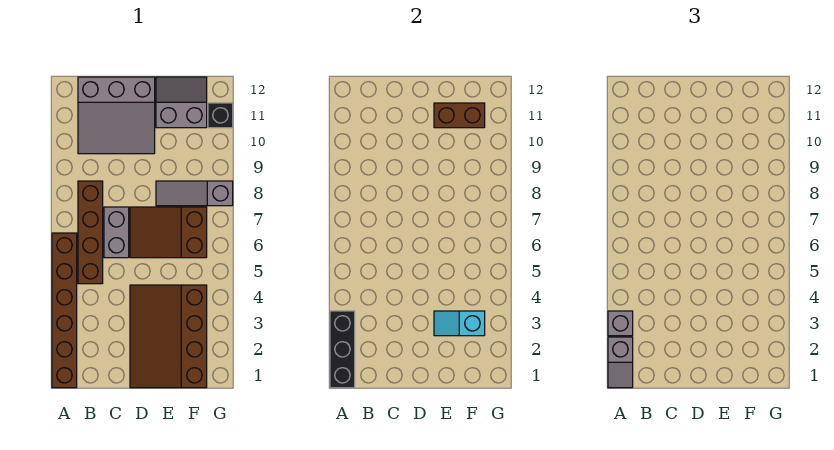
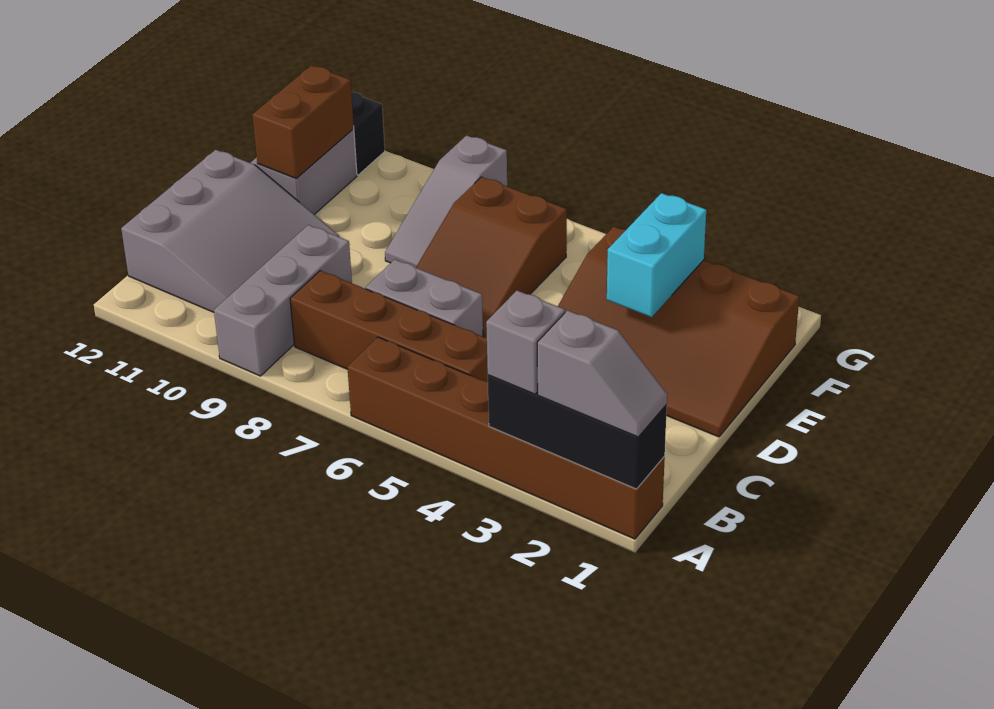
none -> grey 1x3 brick [214,225,352,376]
cyan 1x2 slope [434,311,485,336] -> cyan 1x2 brick [607,193,706,317]

